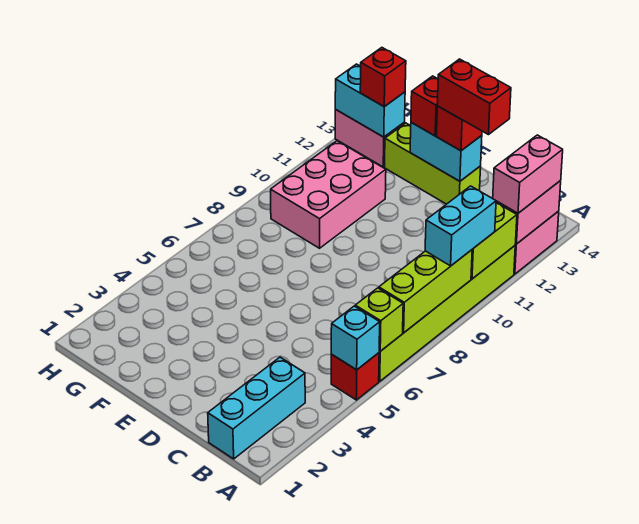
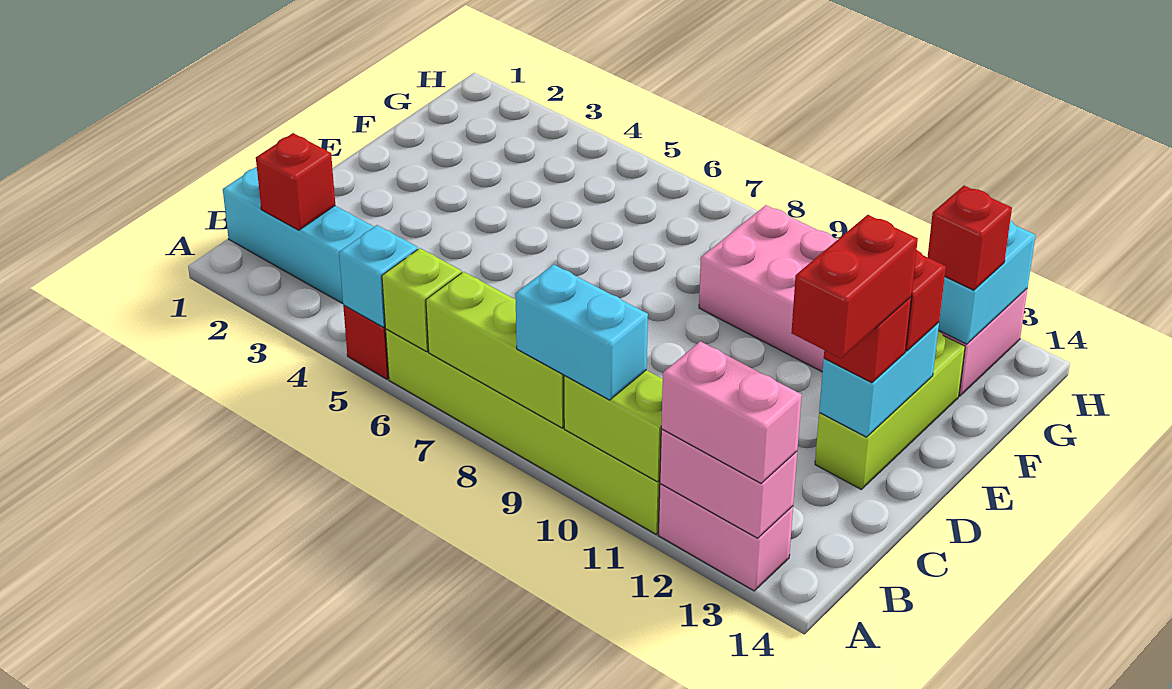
none -> red 1x1 brick [256,133,335,230]

